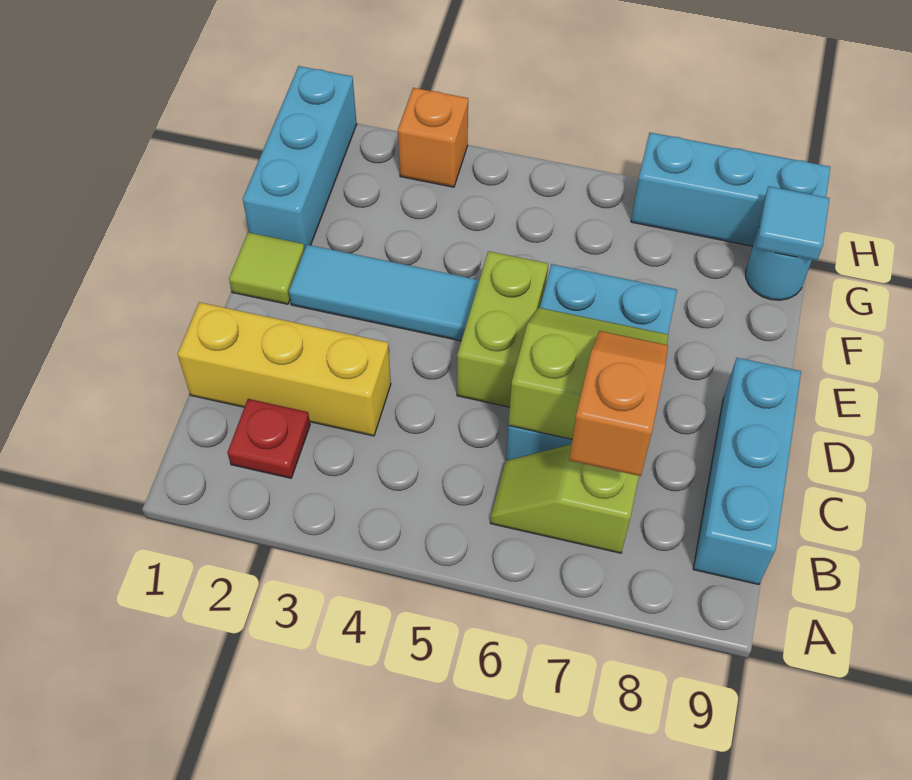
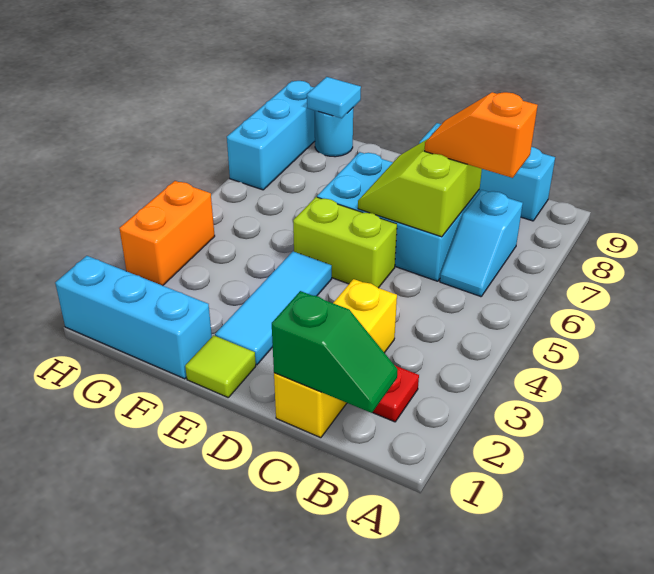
none -> green 1x2 slope [272,291,398,413]
lime 1x2 slope [490,444,639,553] -> cyan 1x2 slope [440,190,523,297]
orange 1x1 brick [398,88,468,187] -> orange 1x2 brick [119,181,215,286]

